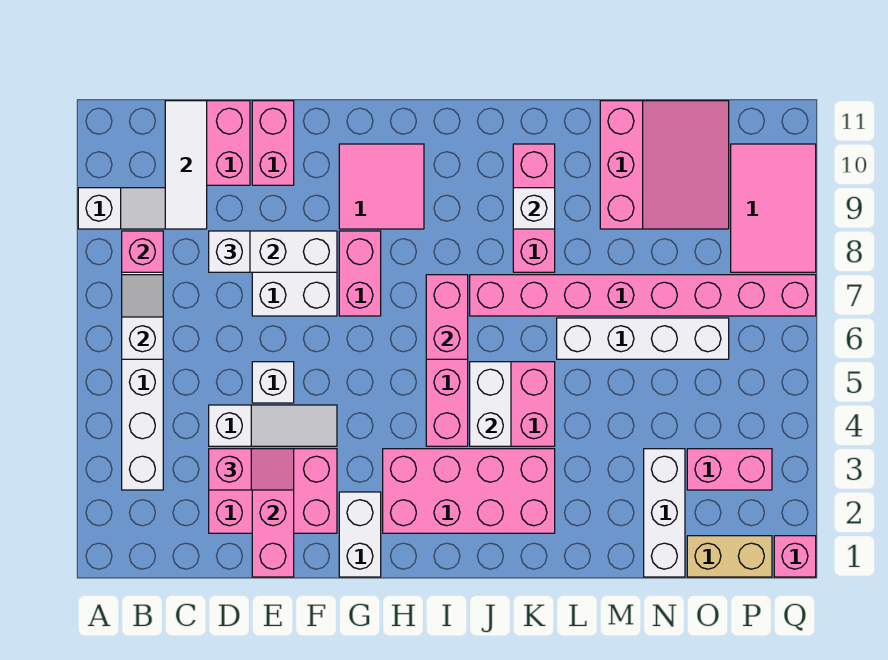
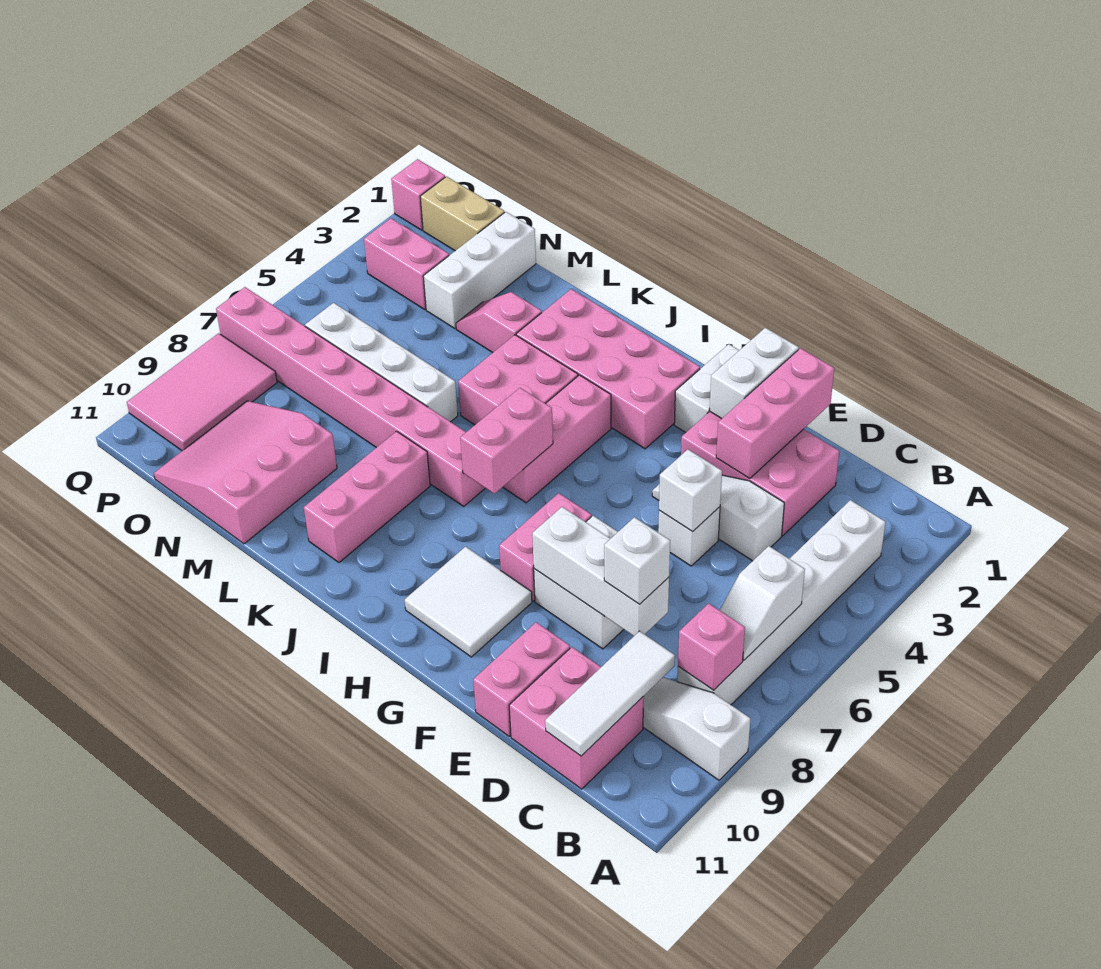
pink 1x2 slope [209,449,294,490] -> pink 1x2 slope moved to [456,292,542,353]
pink 2x2 tile [339,144,424,229] -> white 2x2 tile [405,547,532,657]
white 1x2 brick [470,362,511,446] -> white 1x2 brick moved to [710,328,799,419]
white 1x1 brick [513,188,555,229] -> white 1x1 brick moved to [659,449,722,532]

